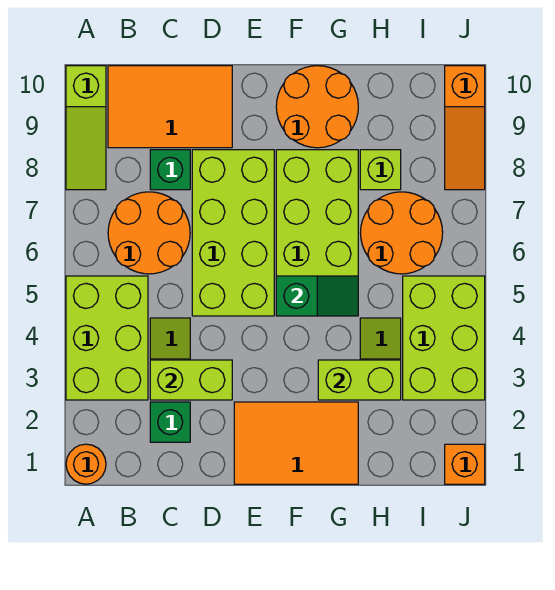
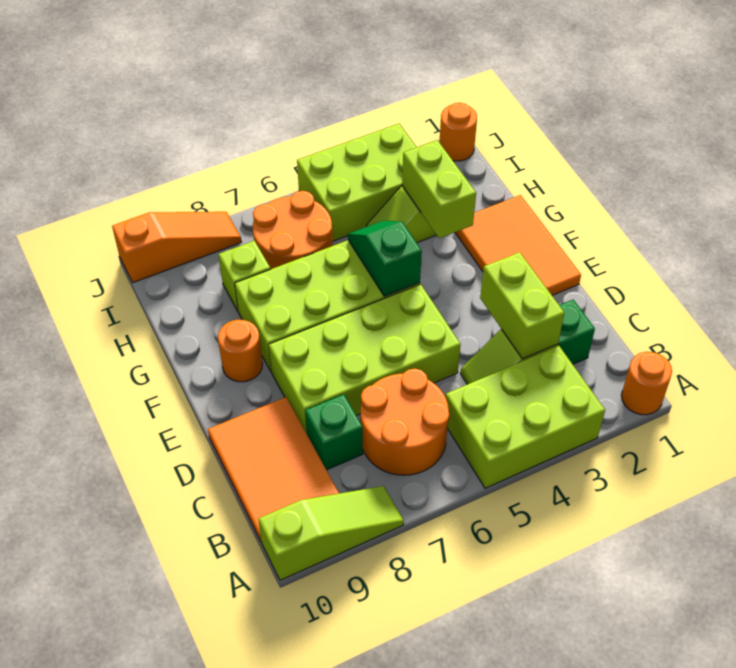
orange 2x2 round brick [276,66,358,148] -> orange 1x1 round brick [218,320,262,382]
orange 1x1 brick [445,444,485,484] -> orange 1x1 round brick [439,103,477,161]

